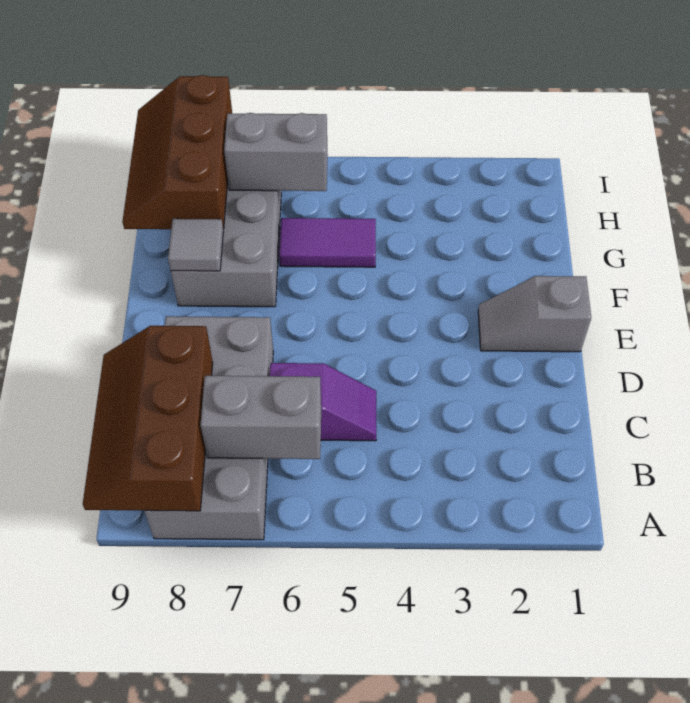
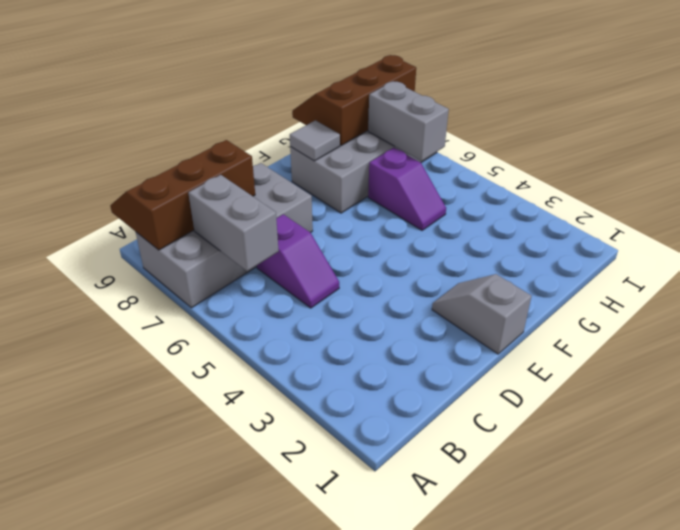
purple 1x2 tile [279,218,376,267] -> purple 1x2 slope [368,148,446,230]

